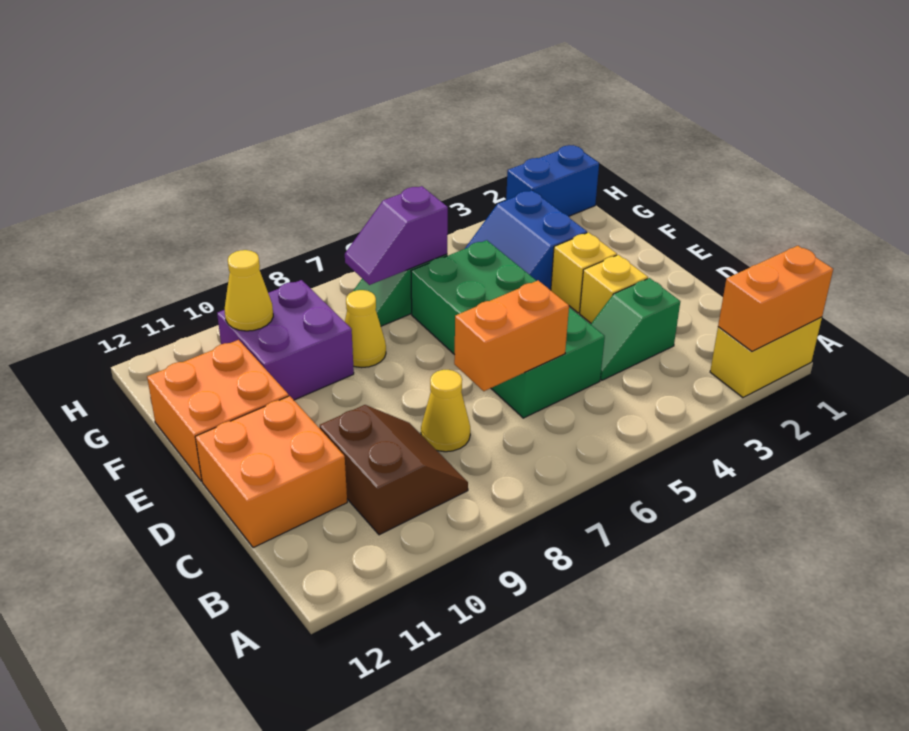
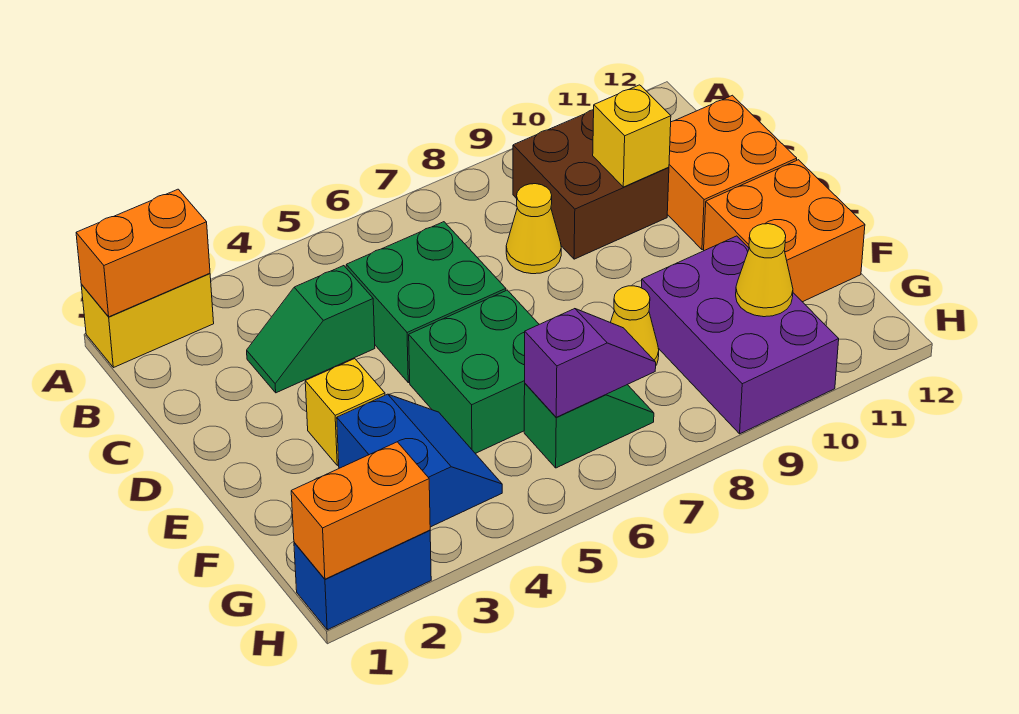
brown 2x2 slope [320,405,468,535] -> brown 2x2 brick [513,110,669,259]
green 1x2 slope [591,278,680,380] -> green 1x2 slope turned to [247,266,375,393]
orange 1x2 brick [454,281,569,391] -> orange 1x2 brick moved to [291,442,430,579]
yellow 1x1 brick [580,255,648,323] -> yellow 1x1 brick moved to [593,85,671,187]
purple 2x2 brick [217,280,354,400] -> purple 2x3 brick [642,236,839,434]

